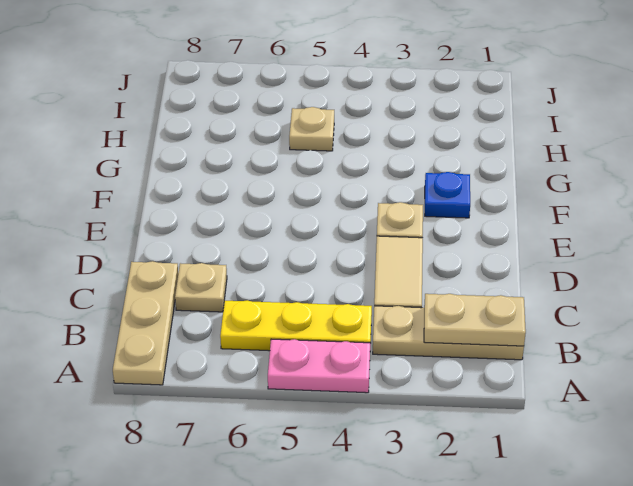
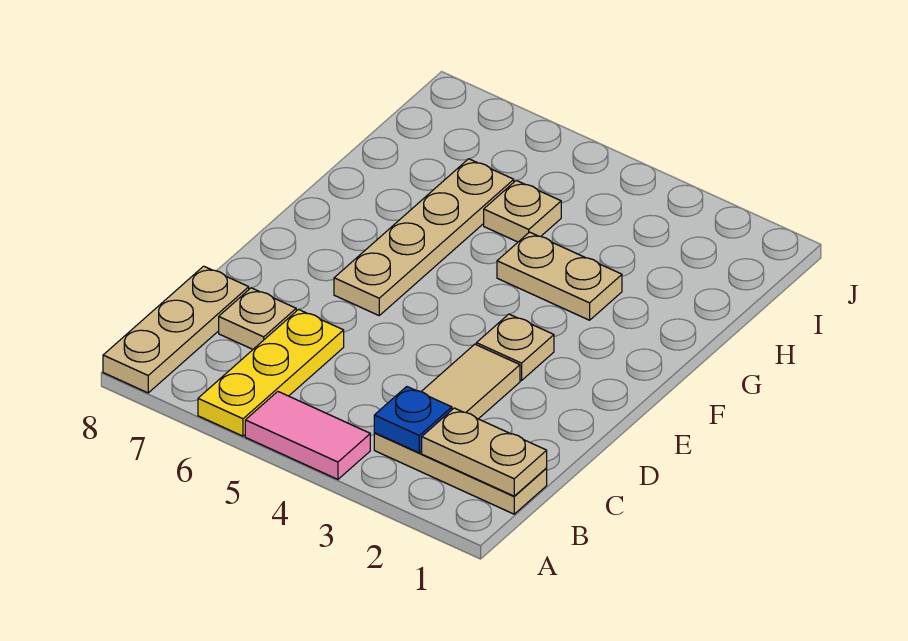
pink 1x2 plate [268,339,370,393] -> pink 1x2 tile [245,392,370,479]
yellow 1x3 plate [220,300,372,351] -> yellow 1x3 plate turned to [198,310,344,436]
none -> tan 1x4 plate [334,159,514,315]
blue 1x1 plate [425,172,470,218] -> blue 1x1 plate moved to [374,387,452,453]
none -> tan 1x2 plate [497,232,622,320]

